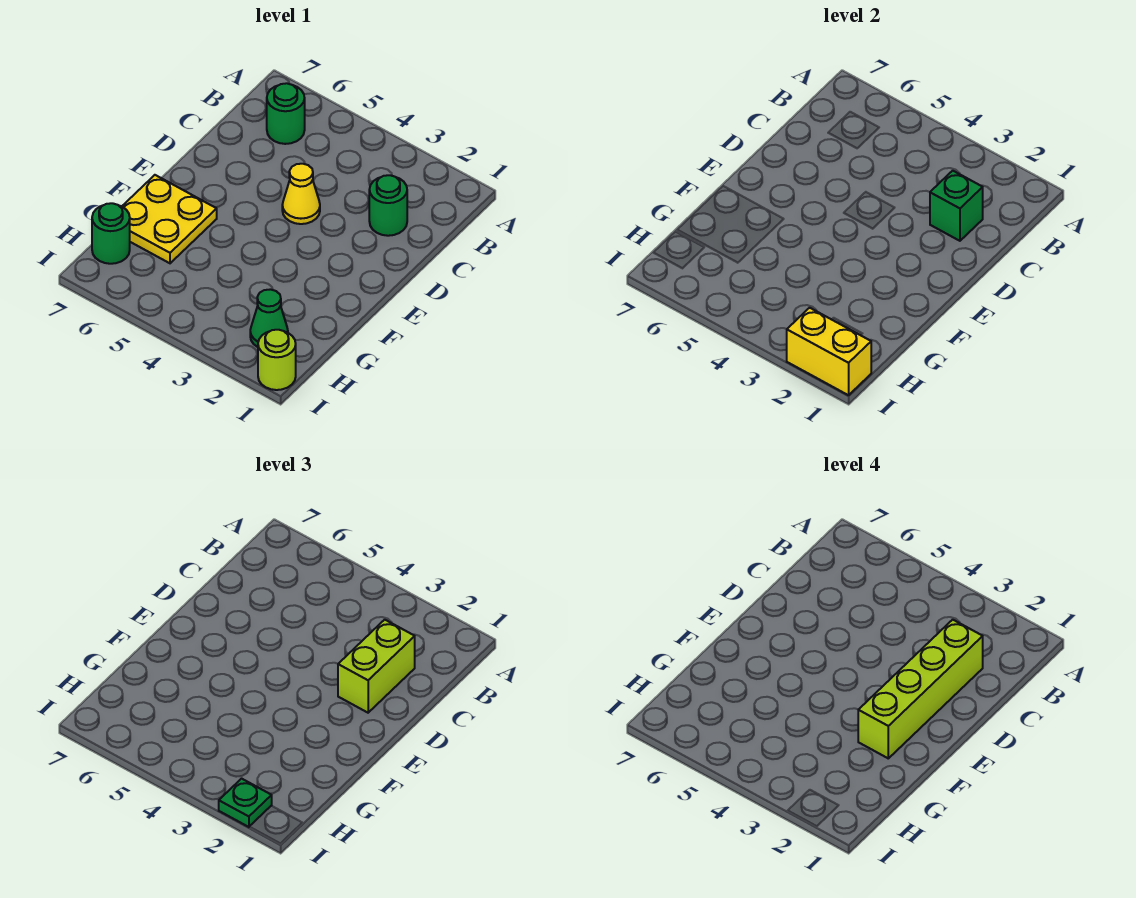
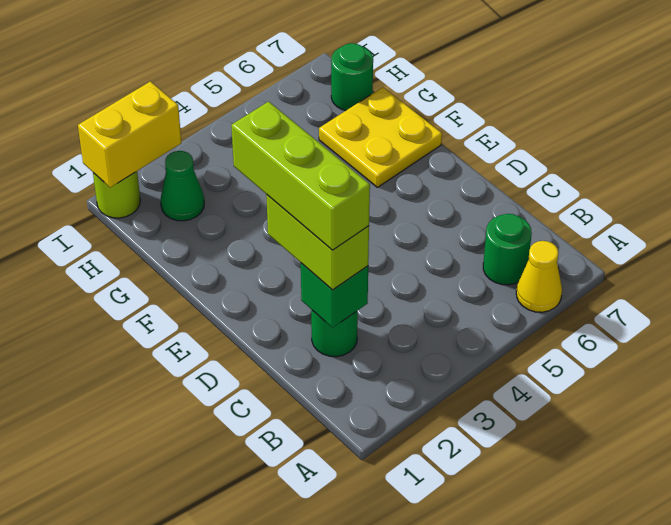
lime 1x4 brick [858,620,983,758] -> lime 1x3 brick [231,102,370,250]
yellow 1x1 cone [282,164,320,224] -> yellow 1x1 cone moved to [516,241,562,312]
green 1x1 plate [219,779,272,827] -> none

